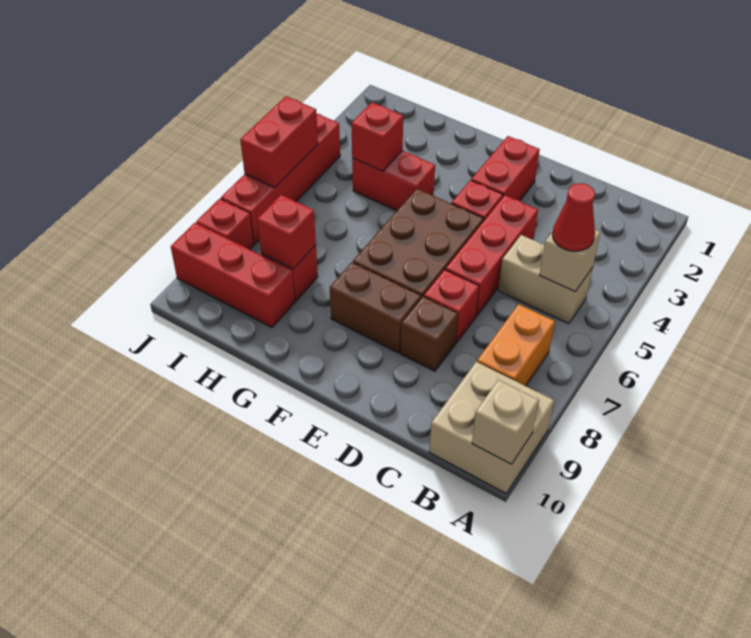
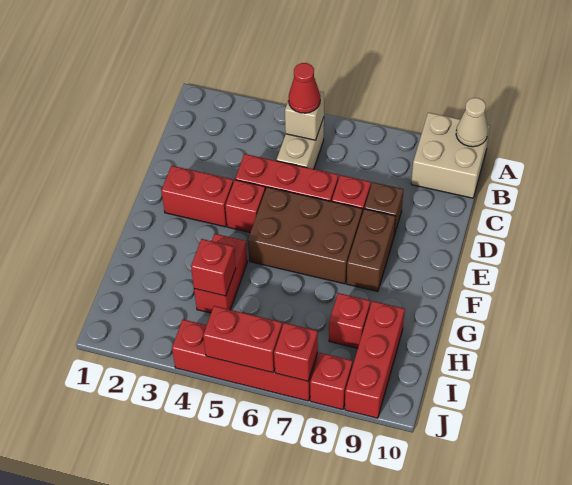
tan 1x1 brick [472,380,539,464] -> tan 1x1 cone [456,98,488,147]
orange 1x2 brick [477,304,555,386] -> none
red 1x1 brick [257,195,316,269] -> red 1x1 brick moved to [274,323,318,381]

